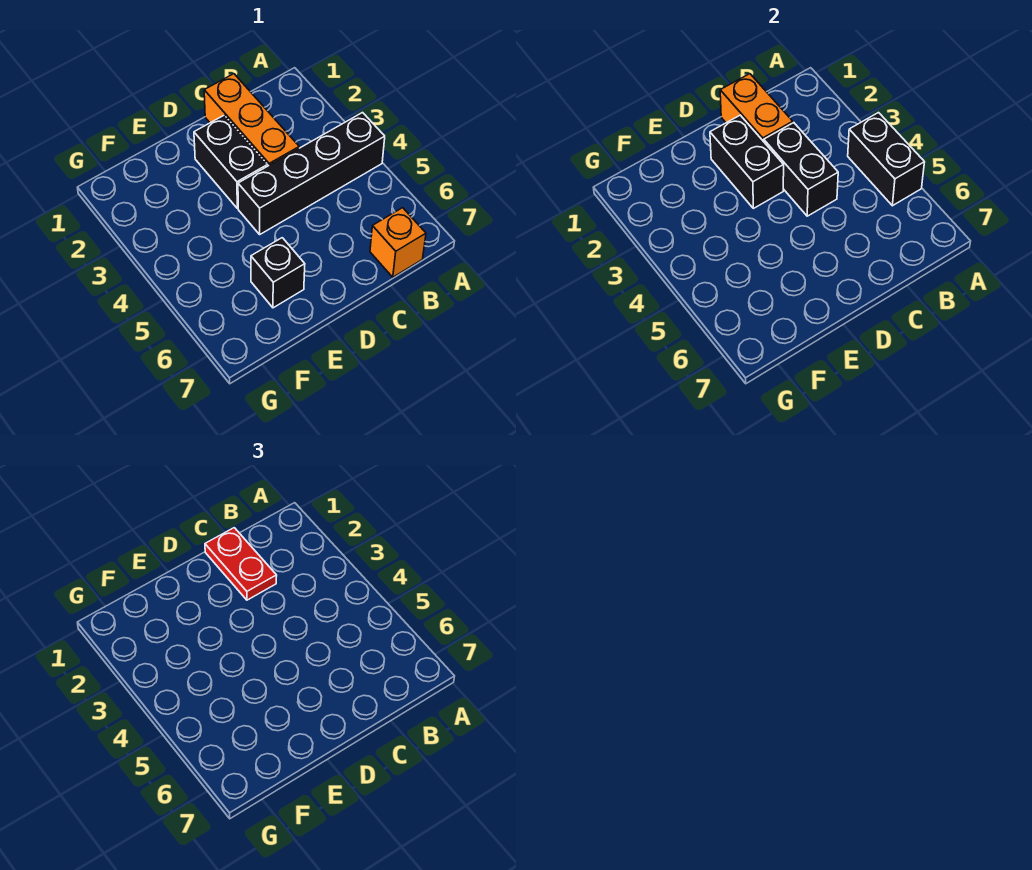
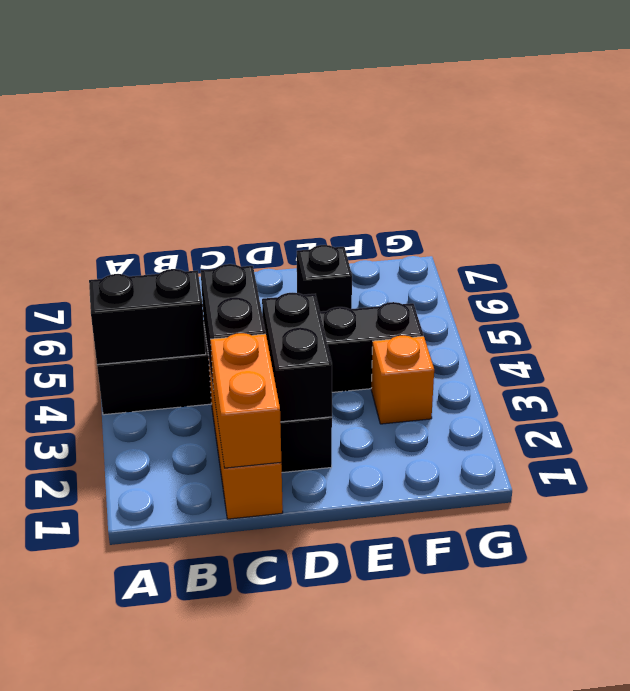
black 1x4 brick [238,113,385,234] -> black 1x6 brick [97,302,423,415]
black 1x2 brick [848,113,924,206] -> black 1x2 brick turned to [89,269,206,365]
orange 1x1 brick [370,208,426,277] -> orange 1x1 brick moved to [371,335,434,424]
red 1x2 plate [205,528,277,600] -> none

